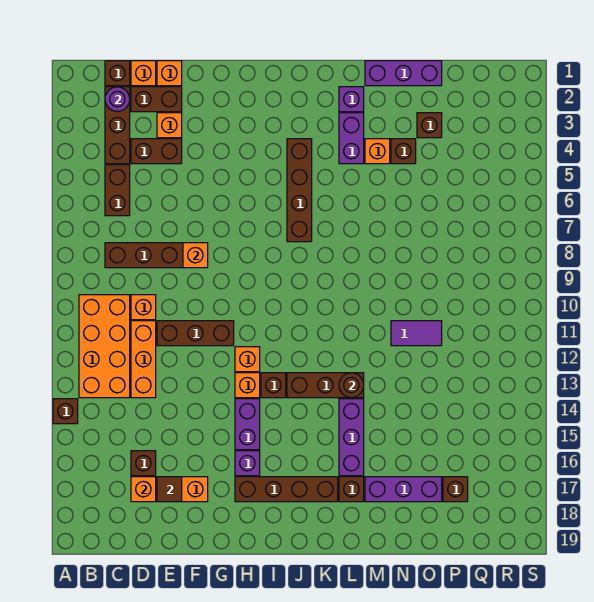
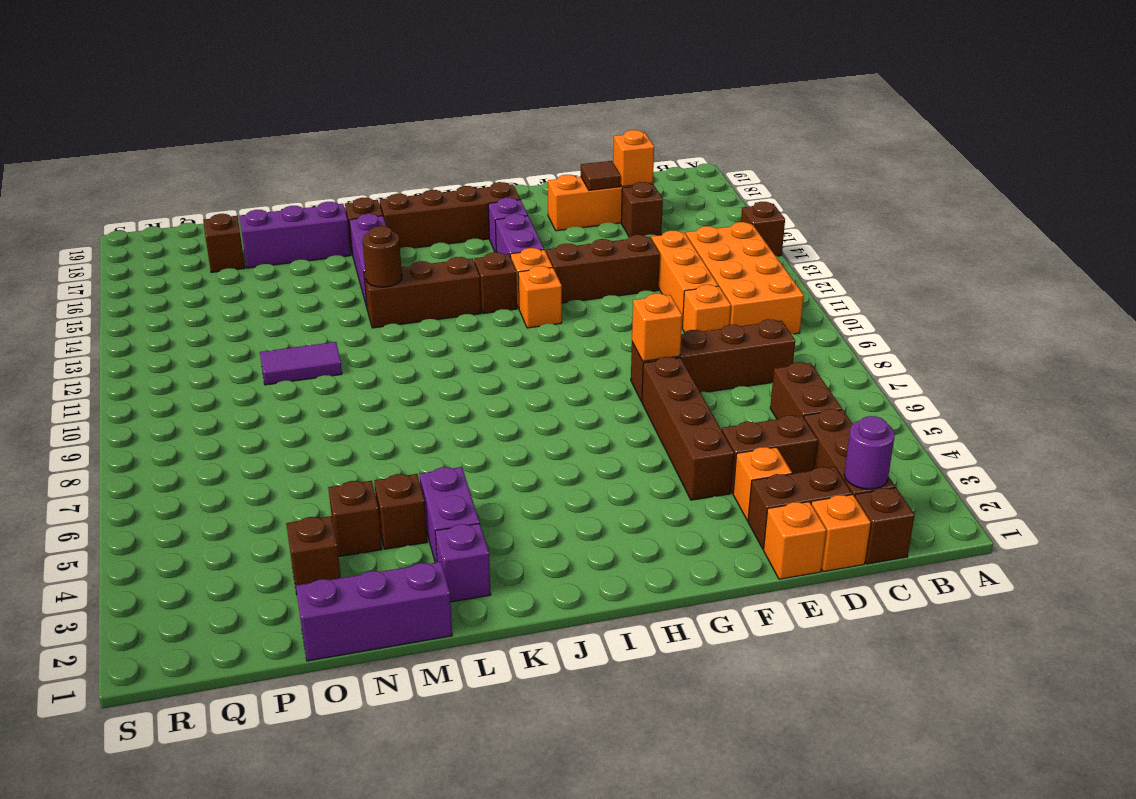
brown 1x3 brick [157,321,234,346] -> brown 1x3 brick moved to [546,235,660,303]
brown 1x4 brick [287,139,312,242] -> brown 1x4 brick moved to [642,357,734,500]
orange 1x1 brick [365,139,390,164] -> brown 1x1 brick [374,474,427,549]

